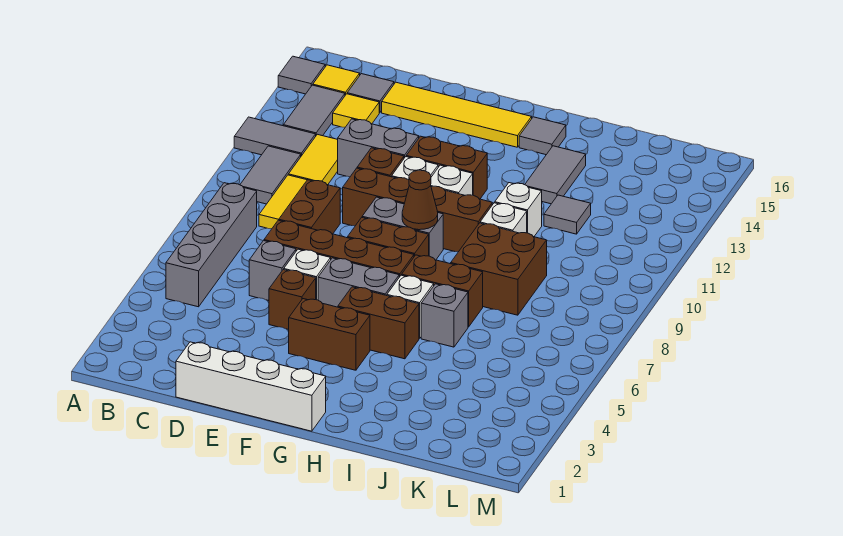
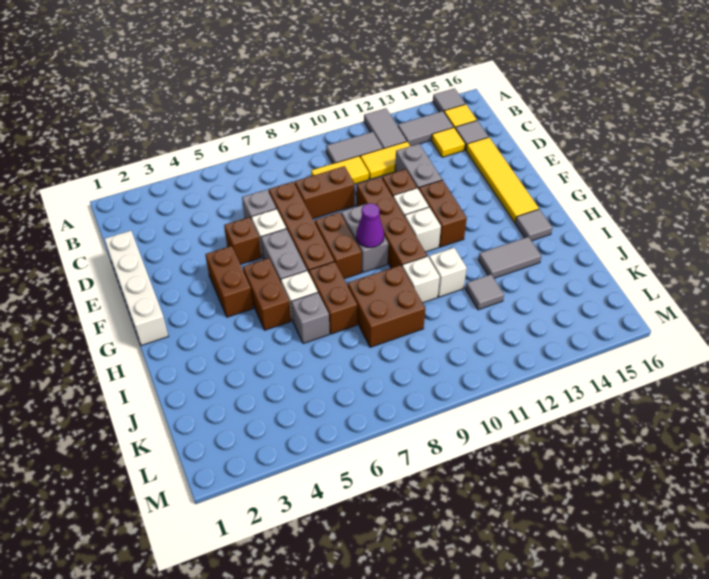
grey 1x4 brick [166,183,257,307] -> none
brown 1x1 cone [402,170,438,230] -> purple 1x1 cone [356,203,384,248]

